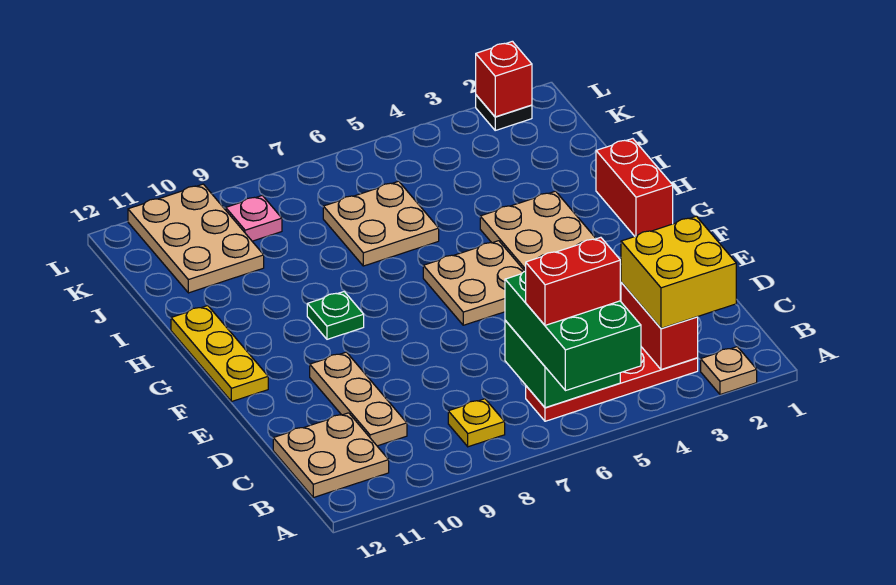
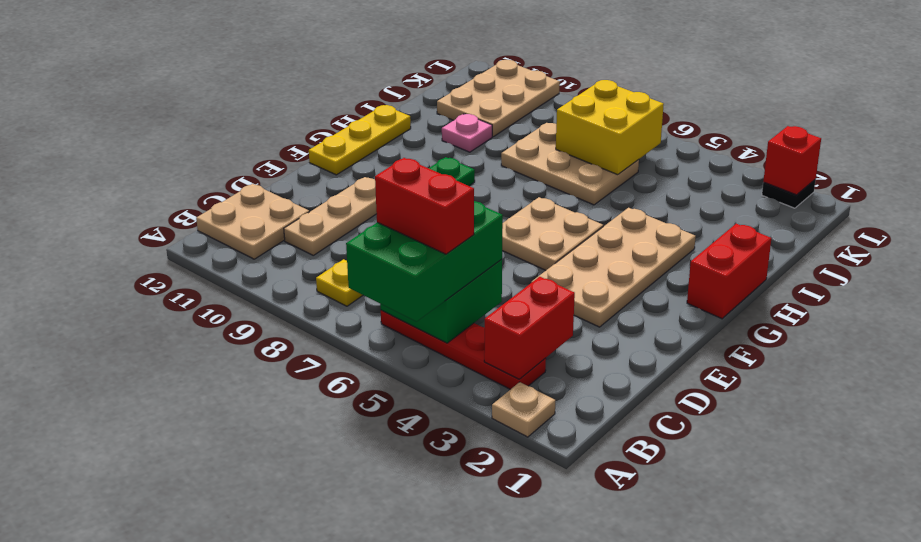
yellow 2x2 brick [621,216,736,328] -> yellow 2x2 brick moved to [556,80,664,175]
tan 2x2 plate [323,181,439,266] -> tan 2x3 plate [501,123,639,205]
pink 1x1 plate [226,195,282,241] -> pink 1x1 plate moved to [442,114,492,152]

